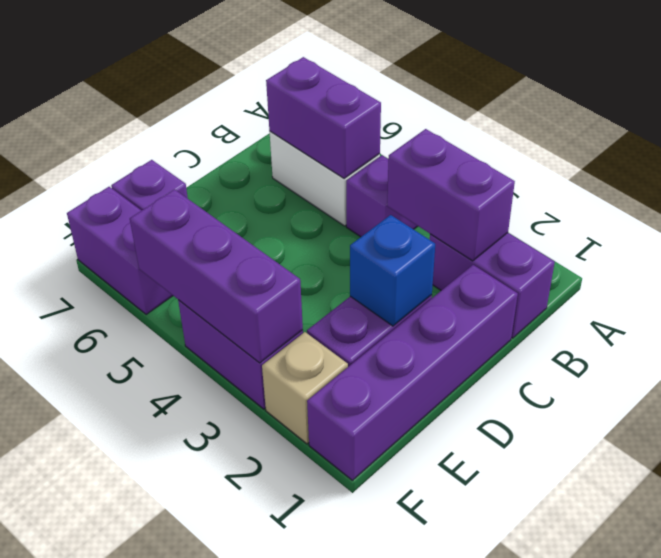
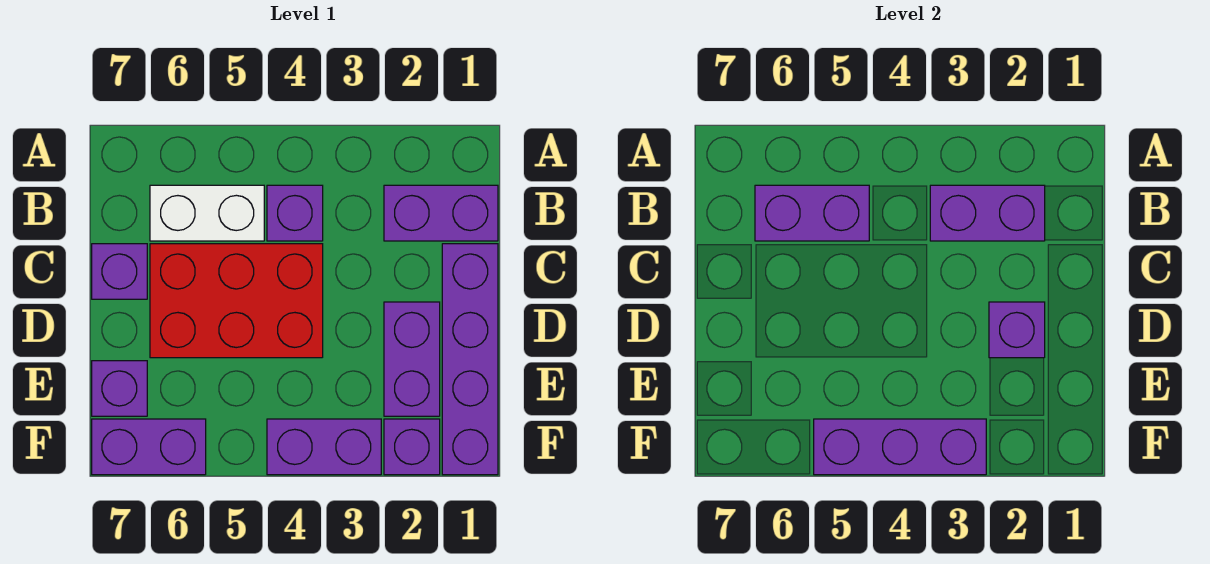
none -> red 2x3 brick [150,244,323,358]
none -> purple 1x1 brick [92,244,147,299]
blue 1x1 brick [350,215,435,326] -> purple 1x1 brick [989,302,1045,358]
tan 1x1 brick [262,332,348,444] -> purple 1x1 brick [384,419,440,475]

